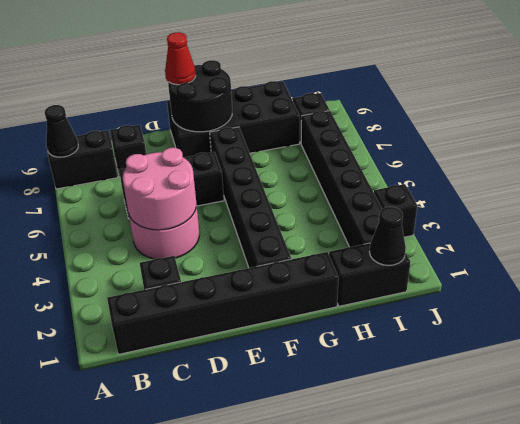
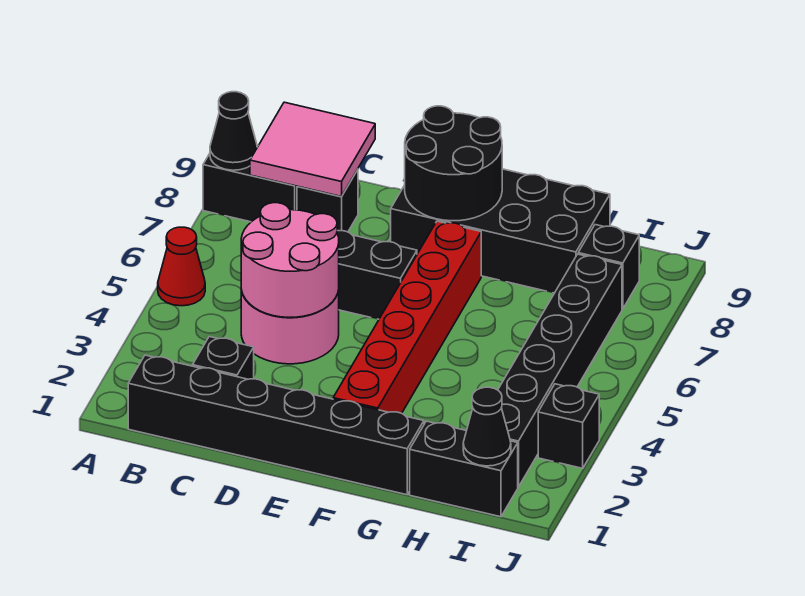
none -> pink 2x2 tile [250,102,375,197]
red 1x1 cone [165,32,196,85] -> red 1x1 cone moved to [158,227,205,306]
black 1x6 brick [210,127,291,268] -> red 1x6 brick [333,221,481,413]

